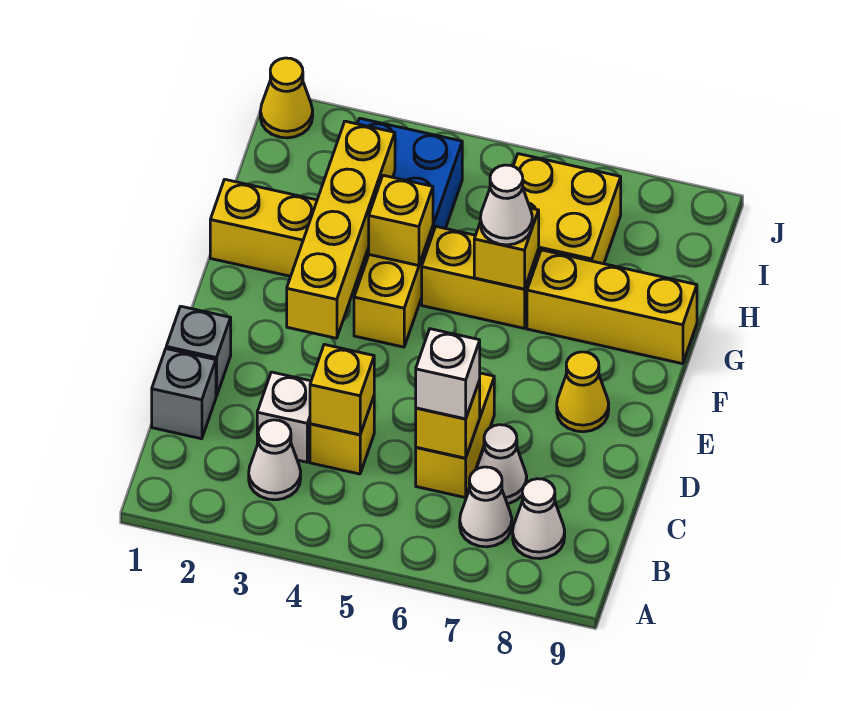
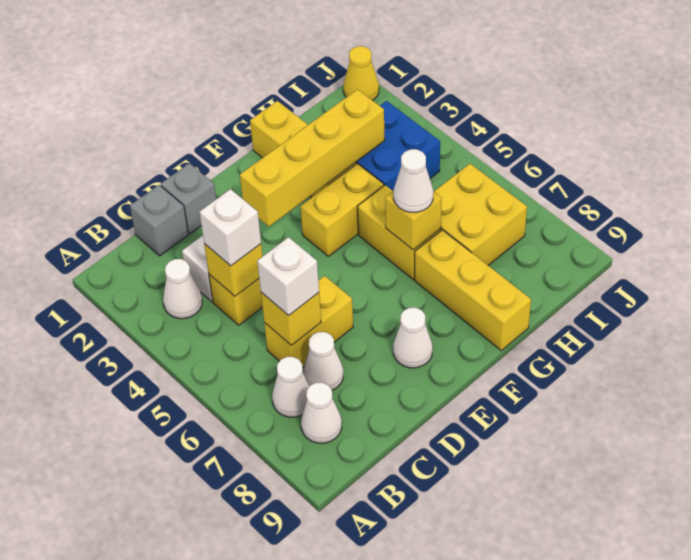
none -> white 1x1 brick [200,189,261,266]
yellow 1x1 cone [557,352,609,432] -> white 1x1 cone [393,308,433,368]
yellow 1x1 brick [369,175,433,266] -> none

